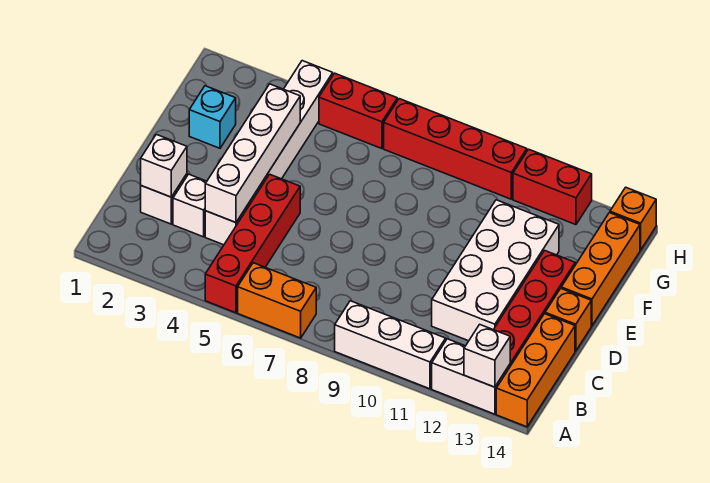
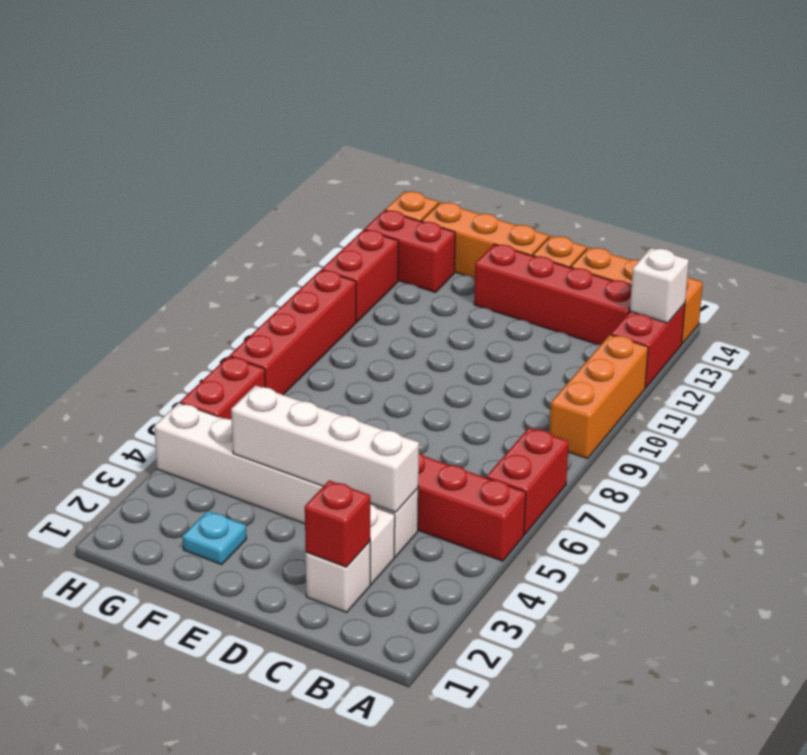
orange 1x2 brick [238,263,316,338] -> red 1x2 brick [486,428,569,535]
white 1x3 brick [335,301,446,389] -> orange 1x3 brick [549,335,648,459]
white 1x2 brick [432,339,510,414] -> red 1x2 brick [611,303,685,388]
white 1x1 brick [141,134,187,197] -> red 1x1 brick [305,480,370,567]
white 2x4 brick [432,200,559,341] -> none
cyan 1x1 brick [189,86,236,148] -> cyan 1x1 plate [183,511,246,565]
none -> red 1x2 brick [365,210,455,292]

